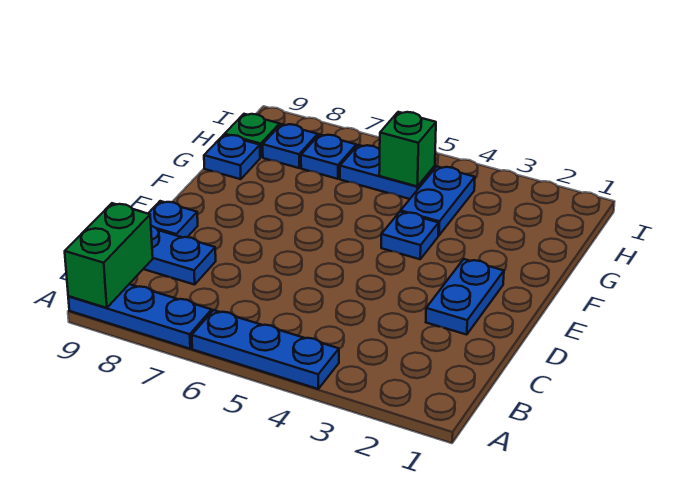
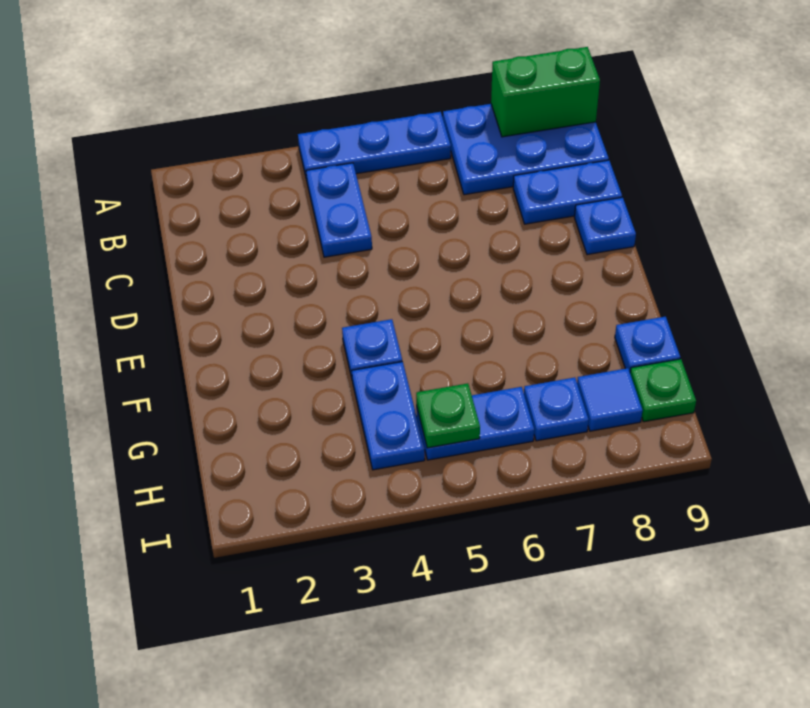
blue 1x3 plate [68,284,212,349] -> blue 2x3 plate [443,104,609,195]
green 1x2 brick [65,203,153,308] -> green 1x2 brick turned to [491,47,600,137]
blue 1x2 plate [426,259,504,335] -> blue 1x2 plate moved to [306,163,372,257]
green 1x1 brick [379,112,436,187] -> green 1x1 plate [416,383,480,448]
blue 1x1 plate [263,124,318,168] -> blue 1x1 tile [577,368,643,431]

